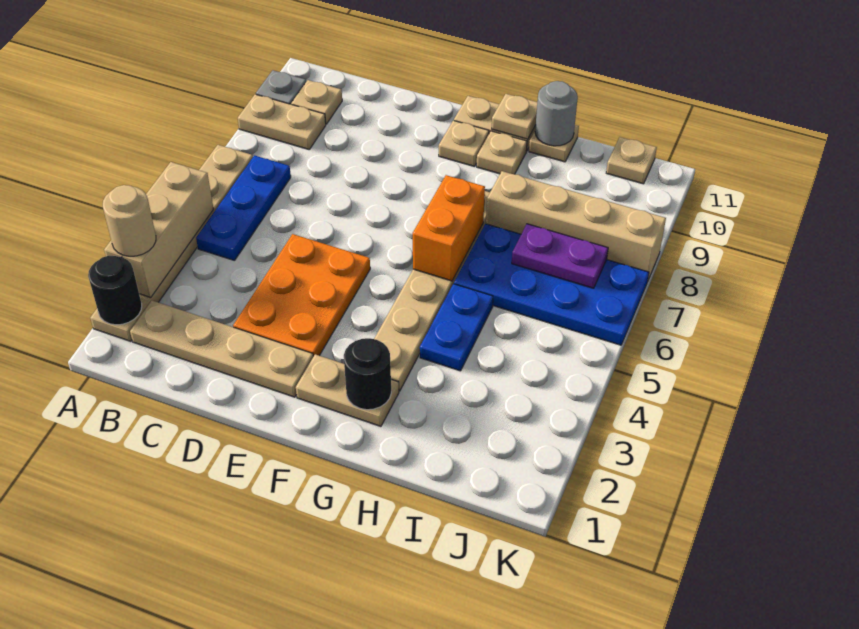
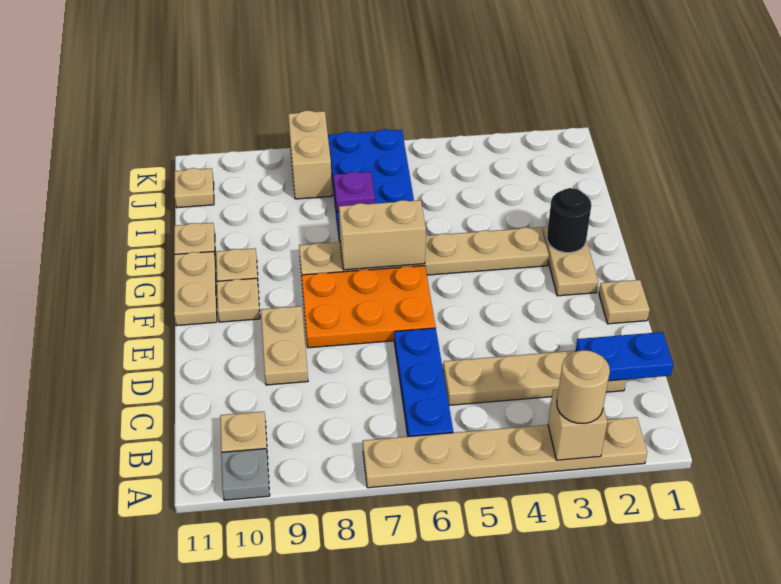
black 1x1 round brick [88,256,142,325] -> none
tan 1x3 brick [104,162,214,298] -> tan 1x1 brick [548,389,607,460]
tan 1x2 plate [238,94,326,149] -> tan 1x2 plate moved to [261,306,308,385]
tan 1x4 plate [130,301,313,397] -> tan 1x4 plate turned to [443,351,626,405]
blue 1x3 plate [196,156,291,261] -> blue 1x3 plate turned to [394,328,453,437]
orange 2x3 plate [233,234,370,357] -> orange 2x3 plate moved to [302,266,435,348]
orange 1x2 brick [413,175,485,281] -> tan 1x2 brick [339,200,426,270]
tan 1x1 plate [492,94,537,139] -> tan 1x1 plate moved to [599,280,650,324]
blue 1x2 plate [420,284,493,371] -> blue 1x2 plate moved to [576,332,673,381]
tan 1x4 brick [486,171,666,282] -> tan 1x2 brick [288,110,332,199]
grey 1x1 round brick [535,81,578,146] -> none
purple 1x2 plate [512,224,608,288] -> purple 1x1 plate [333,172,375,212]

